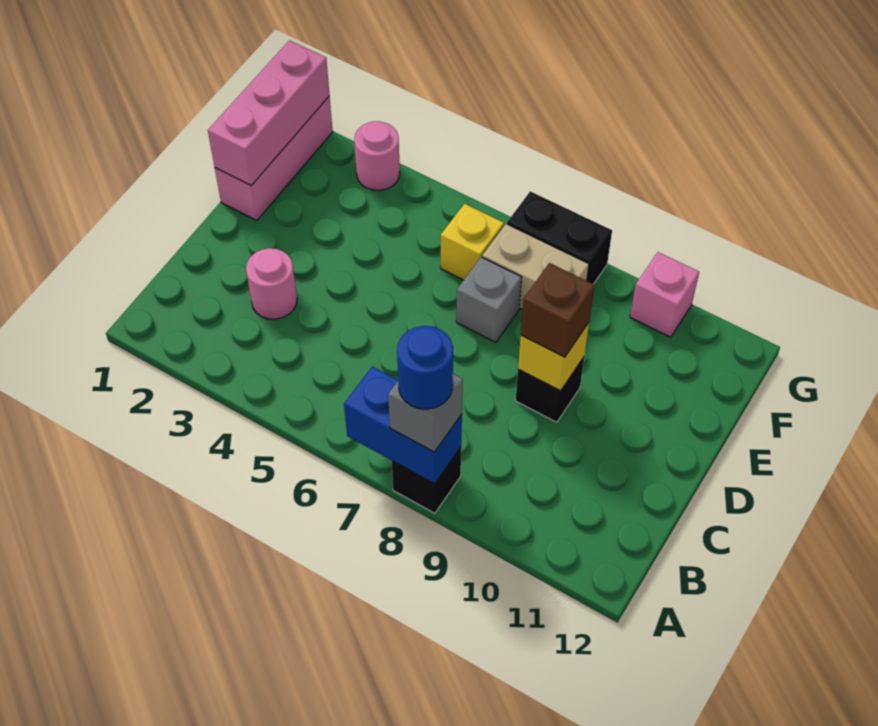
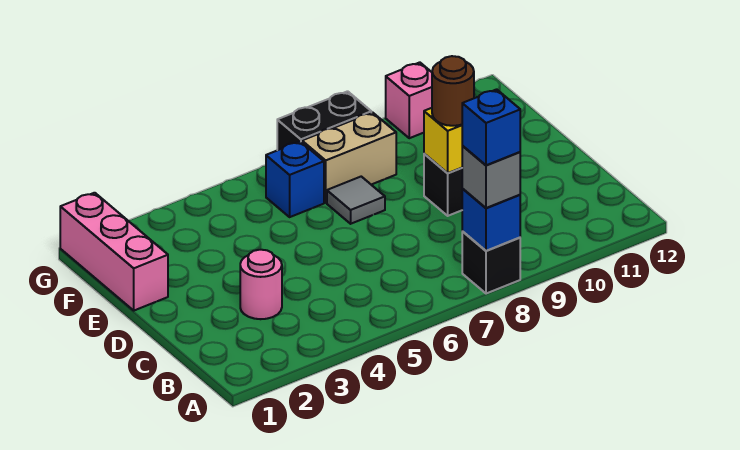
blue 1x2 brick [344,366,462,484] -> blue 1x1 brick [462,189,520,251]
blue 1x1 round brick [397,326,453,409] -> blue 1x1 brick [462,89,520,165]
brown 1x1 brick [521,263,595,357] -> brown 1x1 round brick [432,56,474,126]
pink 1x3 brick [208,40,330,186] -> none
grey 1x1 brick [456,257,522,342] -> grey 1x1 tile [327,177,385,224]
yellow 1x1 brick [441,204,504,280] -> blue 1x1 brick [266,141,324,217]
pink 1x1 round brick [354,121,400,191] -> none

